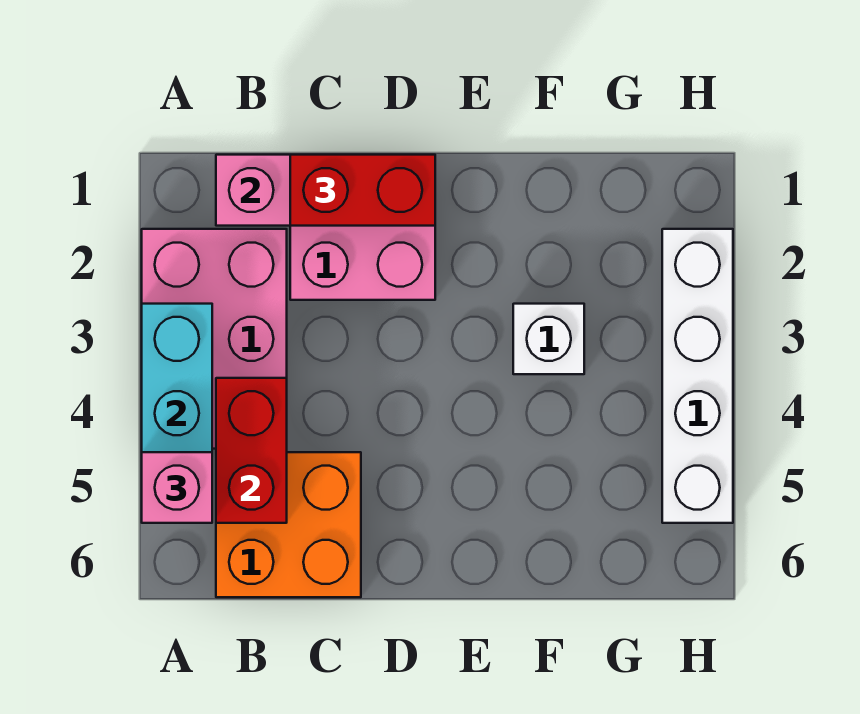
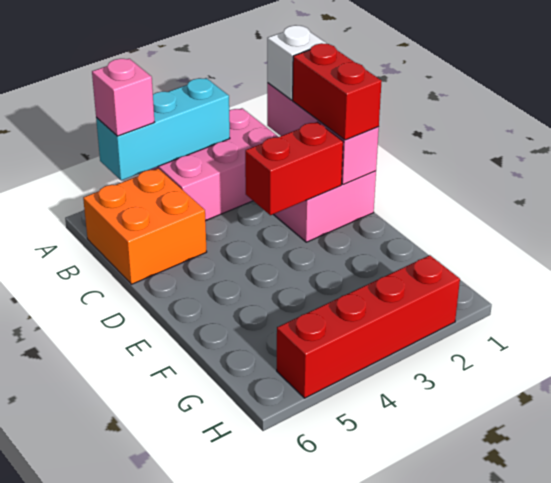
red 1x2 brick [216,378,287,523] -> red 1x2 brick moved to [245,122,343,215]
white 1x1 brick [513,304,584,374] -> white 1x1 brick moved to [267,25,326,100]
white 1x4 brick [662,229,733,523] -> red 1x4 brick [277,255,460,398]

